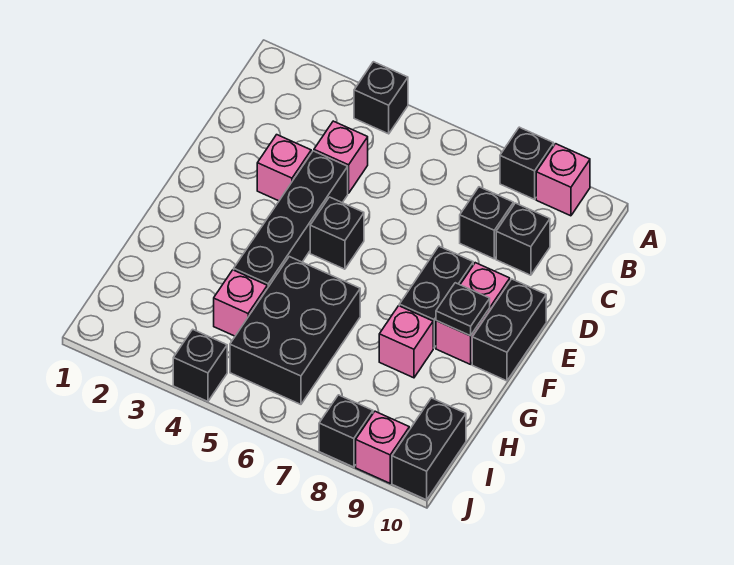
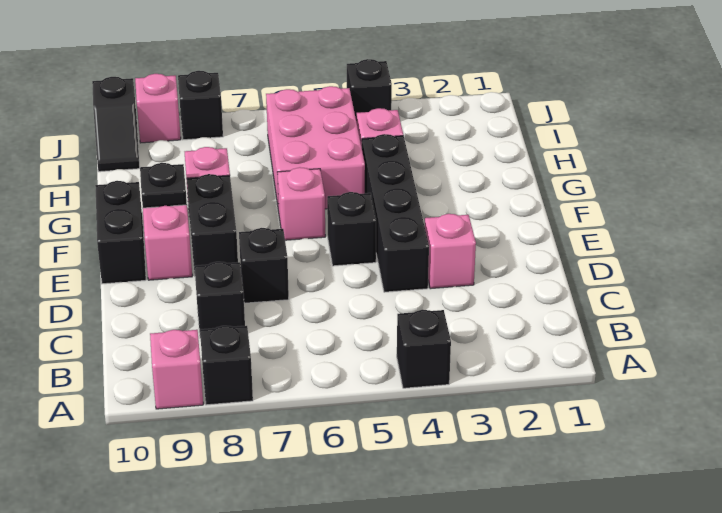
pink 1x1 brick [314,121,368,193] -> pink 1x1 brick moved to [277,167,325,240]
black 1x1 brick [496,203,550,275] -> black 1x1 brick moved to [239,228,289,303]
black 2x3 brick [230,257,360,404] -> pink 2x3 brick [266,86,365,211]
black 1x2 brick [392,398,466,500] -> black 1x2 slope [92,77,140,172]

